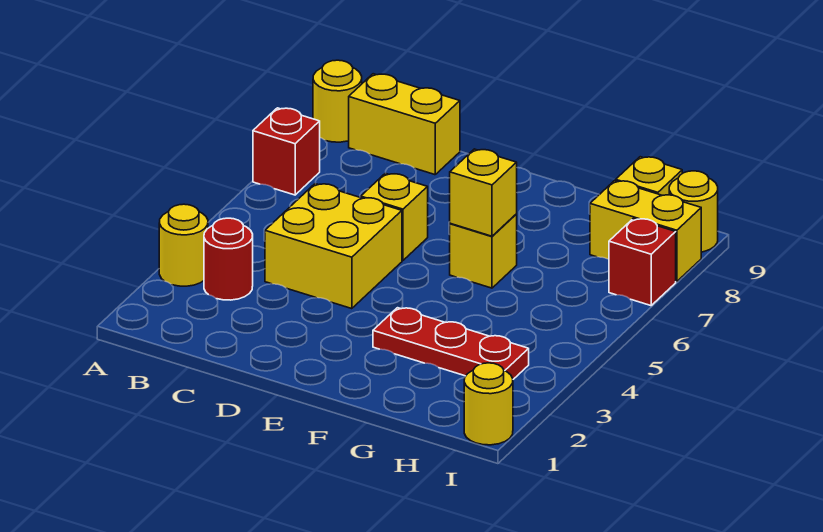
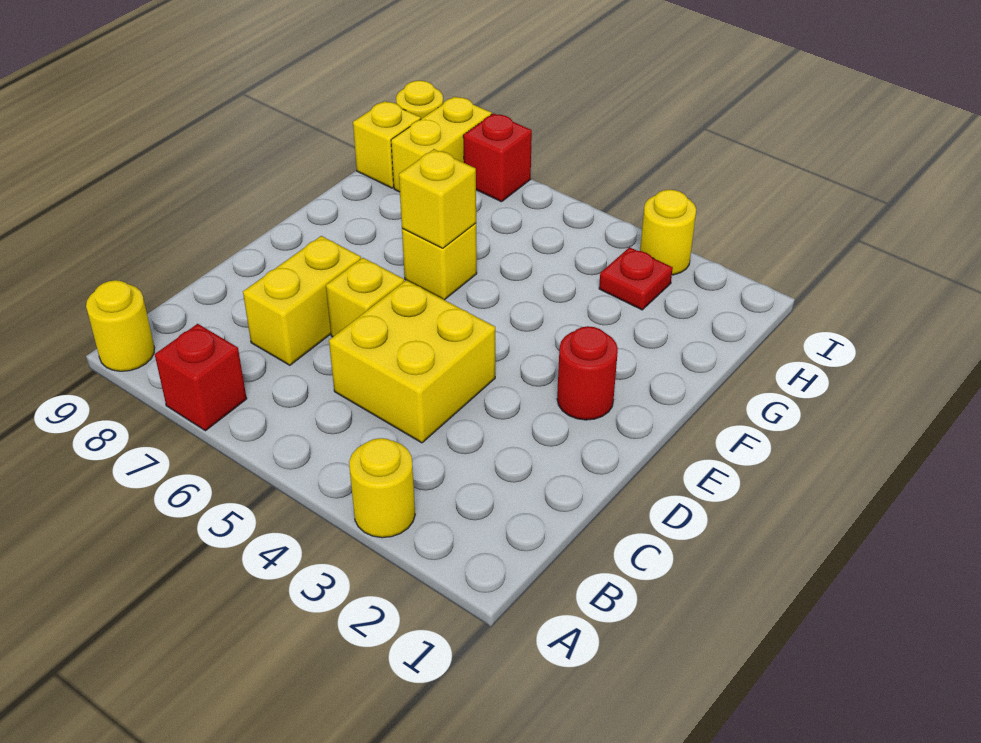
red 1x1 round brick [204,218,253,300] -> red 1x1 round brick moved to [557,326,618,420]
yellow 1x2 brick [349,74,460,175] -> yellow 1x2 brick moved to [243,236,361,365]
red 1x3 plate [373,308,529,379] -> red 1x1 plate [599,247,673,310]
yellow 1x1 round brick [464,363,513,445] -> yellow 1x1 round brick moved to [640,190,696,275]

